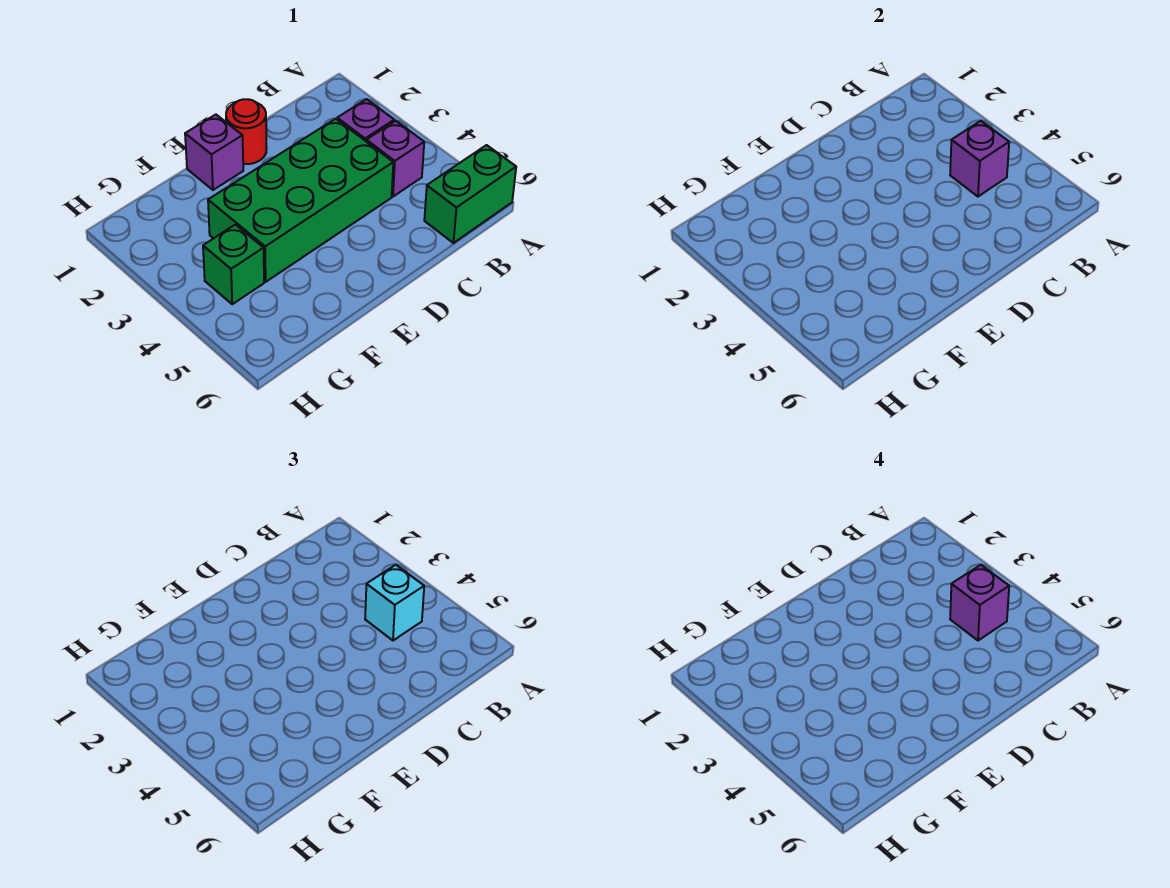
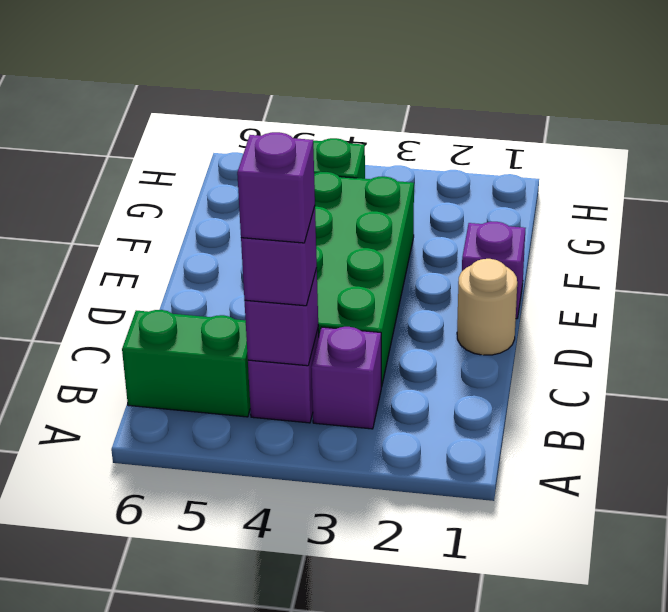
green 1x2 brick [424,145,516,243] -> green 1x2 brick turned to [122,310,250,417]
cyan 1x1 brick [365,565,424,641] -> purple 1x1 brick [241,207,317,306]
red 1x1 round brick [226,99,267,164] -> tan 1x1 round brick [457,259,517,355]

